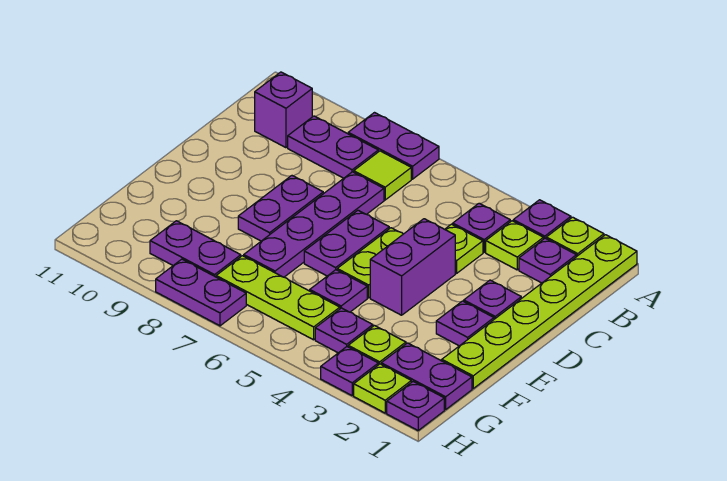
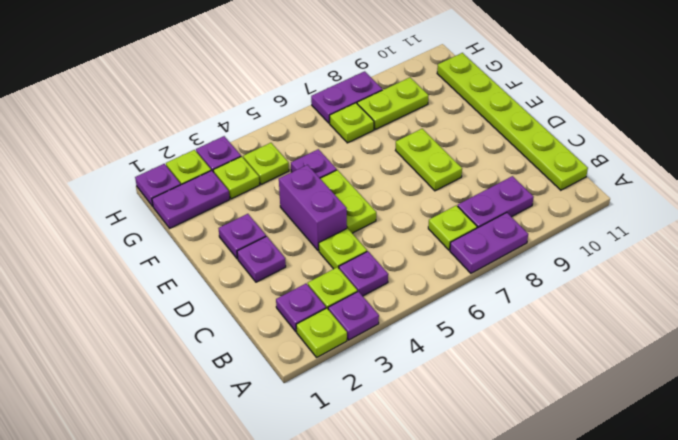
lime 1x6 plate [442,235,637,388] -> lime 1x6 plate moved to [437,53,588,190]
lime 1x1 tile [354,151,411,200] -> lime 1x1 plate [428,205,477,250]
purple 1x1 brick [255,72,312,148] -> none
purple 1x4 plate [244,172,384,277] -> none
purple 1x2 plate [304,210,389,276] -> none
purple 1x2 plate [238,176,324,241] -> lime 1x2 plate [396,129,462,191]
purple 1x1 plate [315,308,373,353] -> lime 1x1 plate [243,143,289,184]
lime 1x3 plate [216,256,340,340] -> lime 1x1 plate [330,103,374,143]
purple 1x2 plate [150,221,241,277] -> lime 1x2 plate [357,78,429,129]

